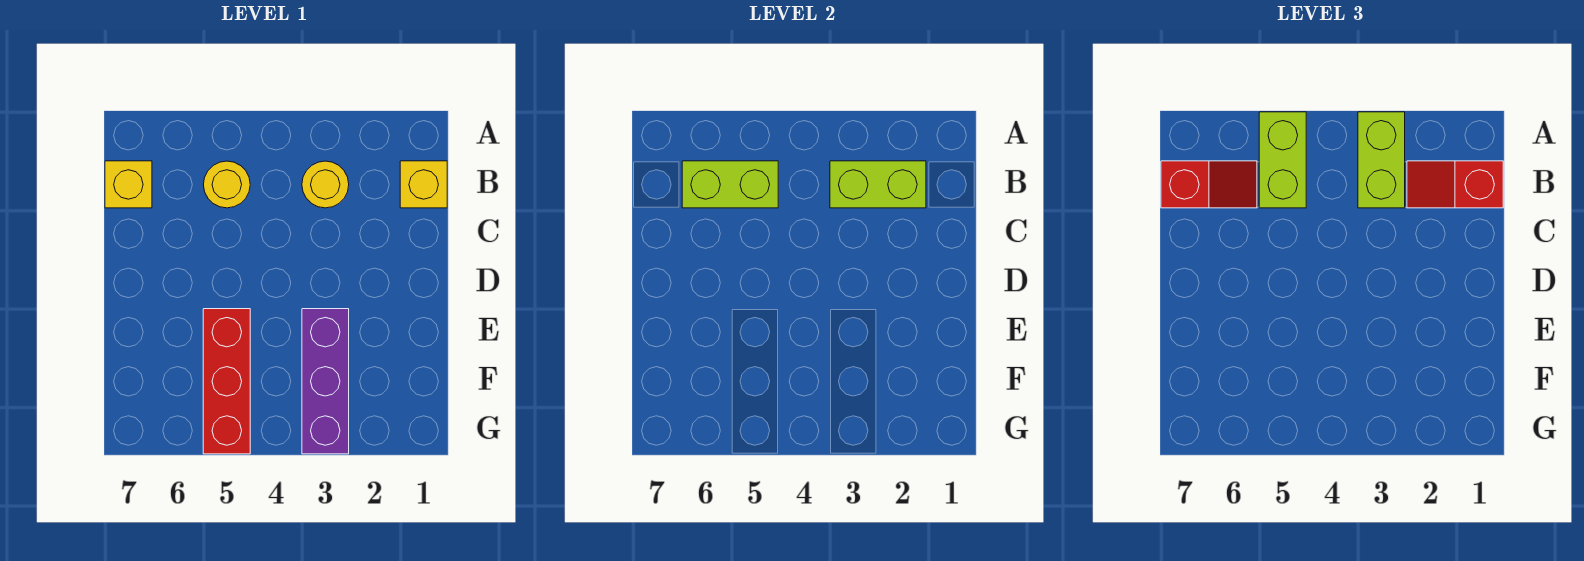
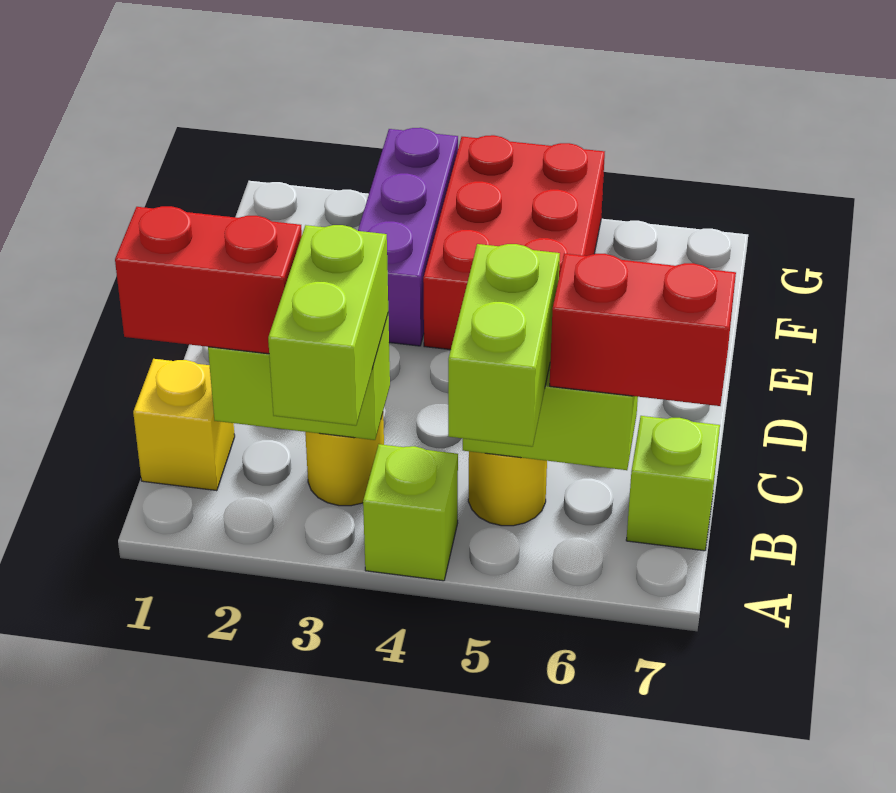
none -> lime 1x1 brick [363,444,458,581]
red 1x2 slope [1407,161,1503,208] -> red 1x2 brick [115,206,302,354]
red 1x2 slope [1161,161,1257,208] -> red 1x2 brick [550,254,736,406]
yellow 1x1 brick [105,161,152,208] -> lime 1x1 brick [626,416,720,551]
red 1x3 brick [203,309,250,454] -> red 2x3 brick [423,135,605,350]

